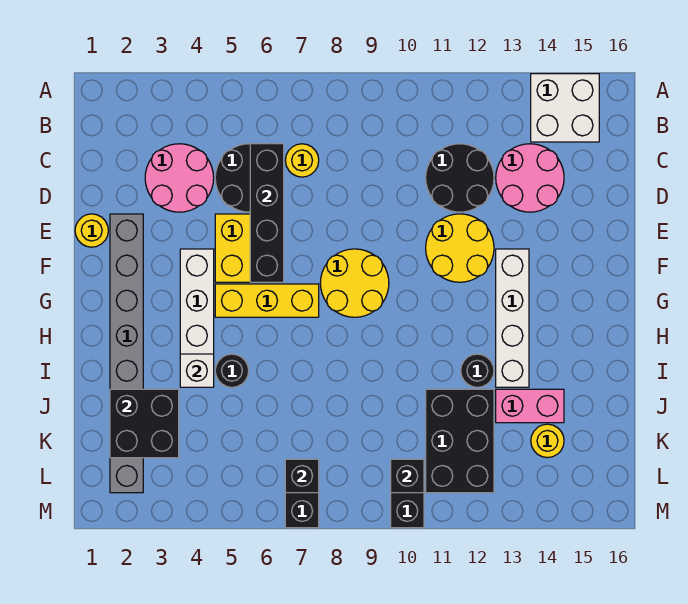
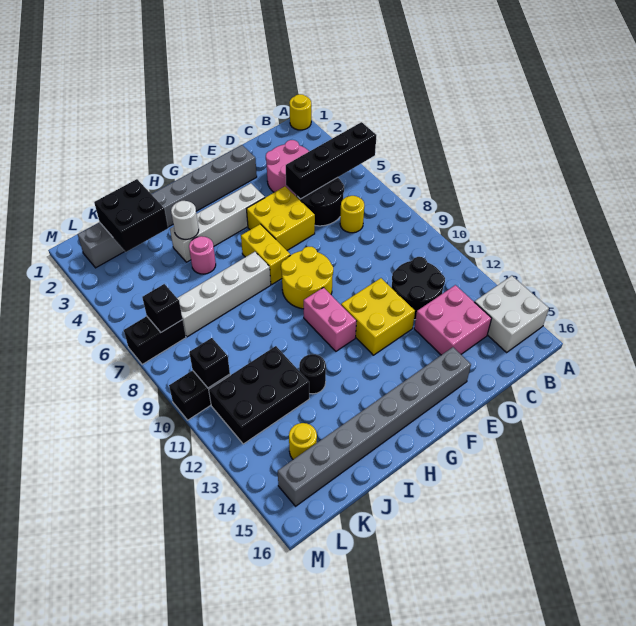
black 1x4 brick [250,144,284,282] -> black 1x4 brick moved to [286,122,376,199]
pink 2x2 round brick [496,144,564,212] -> pink 2x2 brick [414,285,492,355]
yellow 1x1 round brick [75,214,108,247] -> yellow 1x1 round brick moved to [289,94,311,130]
yellow 2x2 round brick [426,214,494,282] -> yellow 2x2 brick [341,278,415,355]
none -> grey 1x8 brick [278,347,471,506]
white 1x4 brick [496,249,529,387] -> white 1x4 brick moved to [177,252,271,337]
yellow 1x3 brick [215,284,319,317] -> yellow 1x2 brick [241,224,290,284]
white 1x1 brick [180,354,214,387] -> white 1x1 round brick [171,201,199,239]
black 1x1 round brick [215,354,249,387] -> pink 1x1 round brick [189,236,216,274]
pink 1x2 brick [496,389,564,423] -> pink 1x2 brick moved to [304,288,356,351]

